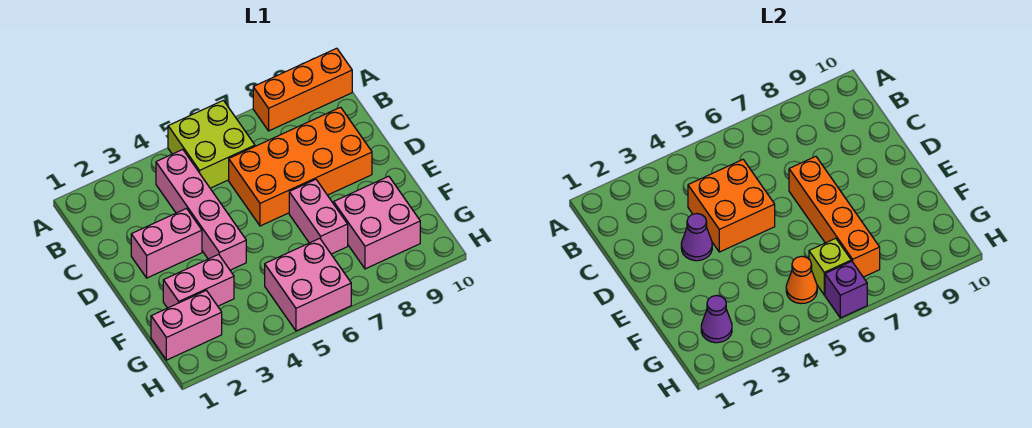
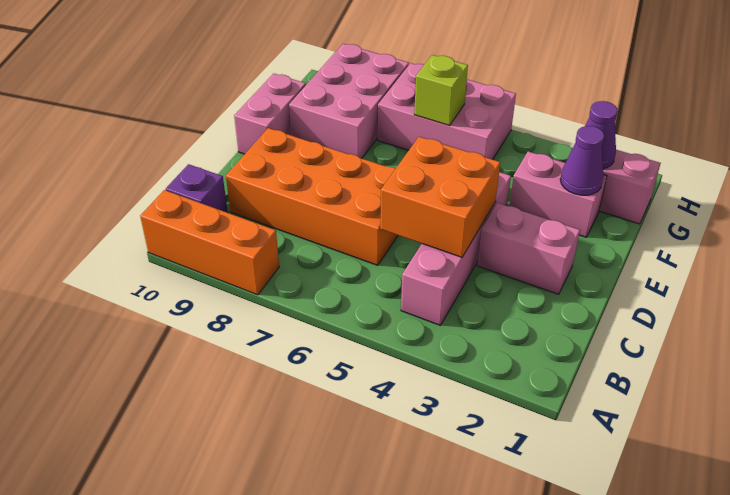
lime 2x2 brick [168,100,255,188] -> none
purple 1x1 cone [681,214,712,261] -> purple 1x1 cone moved to [560,126,604,195]
orange 1x4 brick [789,156,880,277] -> none
pink 1x2 brick [289,179,348,254] -> pink 1x2 brick moved to [234,73,306,154]
pink 2x2 brick [334,176,420,269] -> pink 2x3 brick [289,44,409,158]
pink 2x2 brick [265,238,351,331] -> pink 2x3 brick [378,63,516,160]
orange 1x1 cone [786,256,817,304] -> none
purple 1x1 brick [825,261,867,318] -> purple 1x1 brick moved to [166,164,228,213]

